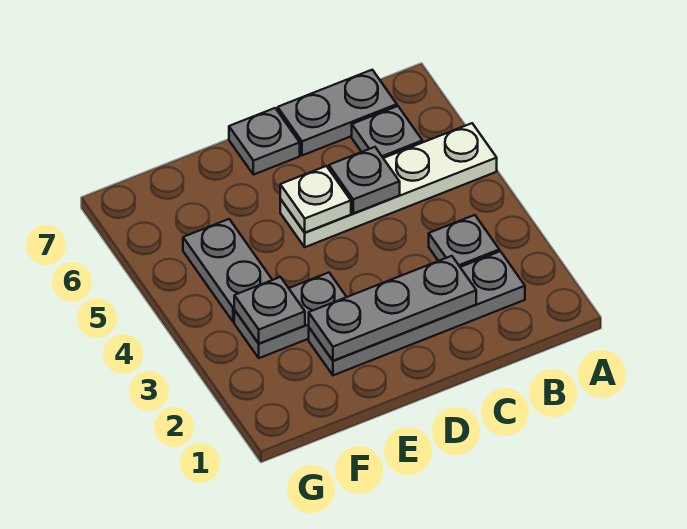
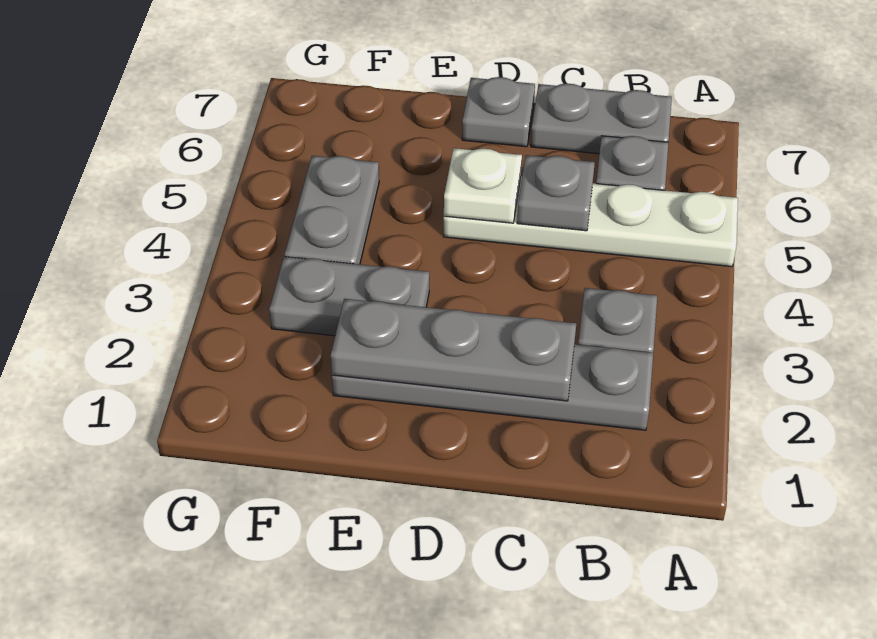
grey 1x1 plate [234,277,305,344] -> none

